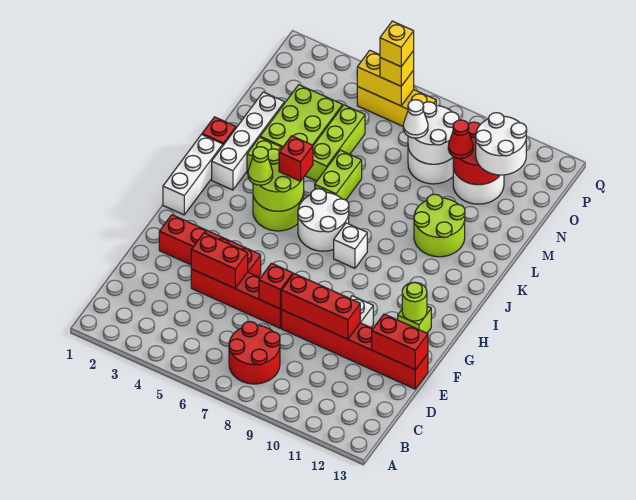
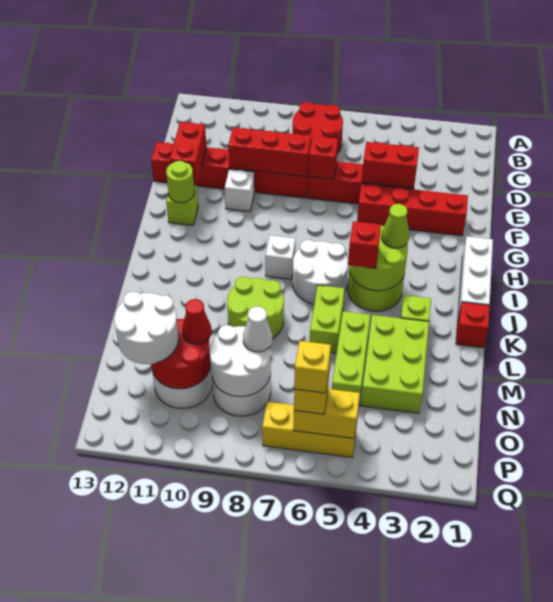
red 1x2 brick [372,314,428,370] -> red 1x2 brick turned to [169,122,206,184]
white 1x4 brick [212,92,284,190] -> none
lime 2x2 round brick [414,194,465,257] -> lime 2x2 round brick moved to [227,277,284,339]

